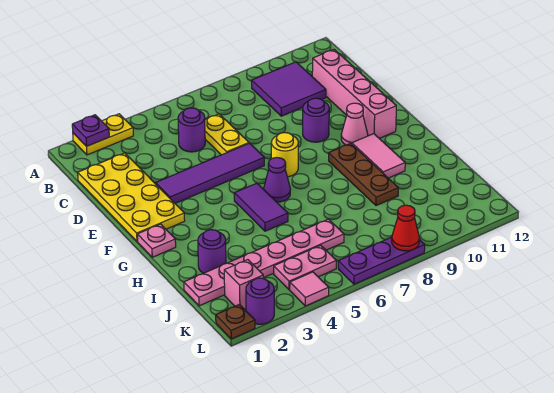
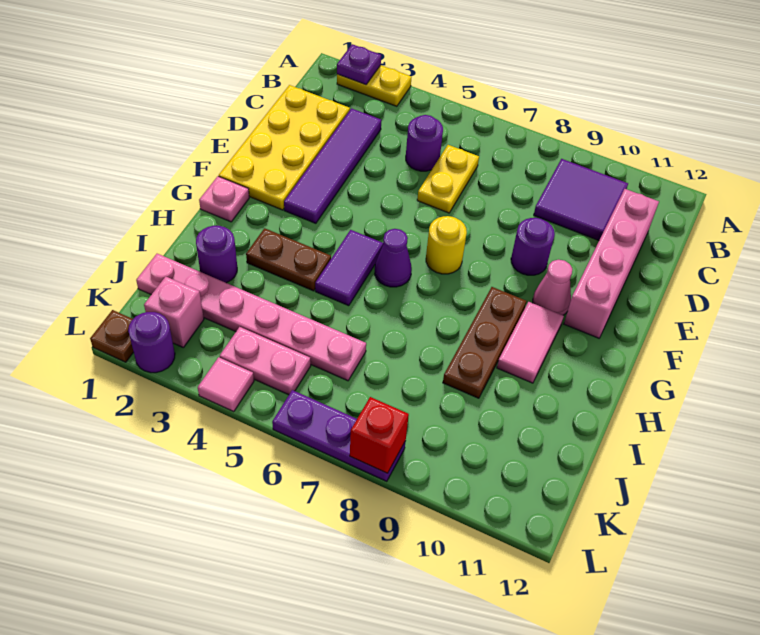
purple 1x4 tile [156,143,264,203] -> purple 1x4 tile turned to [284,108,381,223]
none -> brown 1x2 plate [246,228,331,291]
red 1x1 cone [392,205,419,251] -> red 1x1 brick [350,397,409,473]

